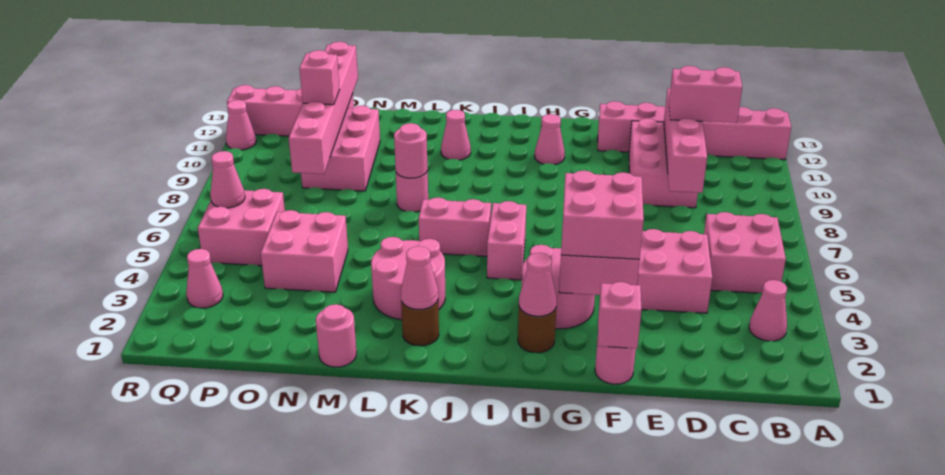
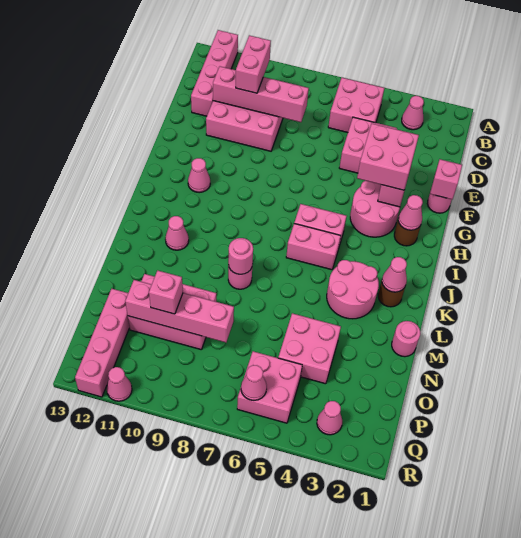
pink 1x6 brick [598,101,791,160] -> pink 1x4 brick [191,30,238,116]
pink 1x2 brick [419,198,491,256] -> pink 1x2 brick turned to [286,224,341,270]
pink 1x6 brick [289,42,358,174] -> pink 1x4 brick [125,280,234,343]

